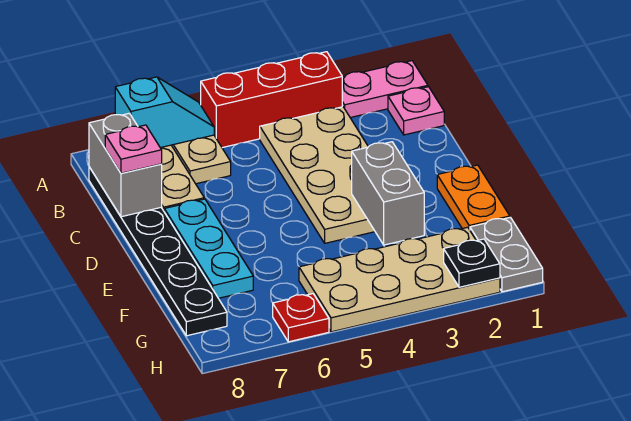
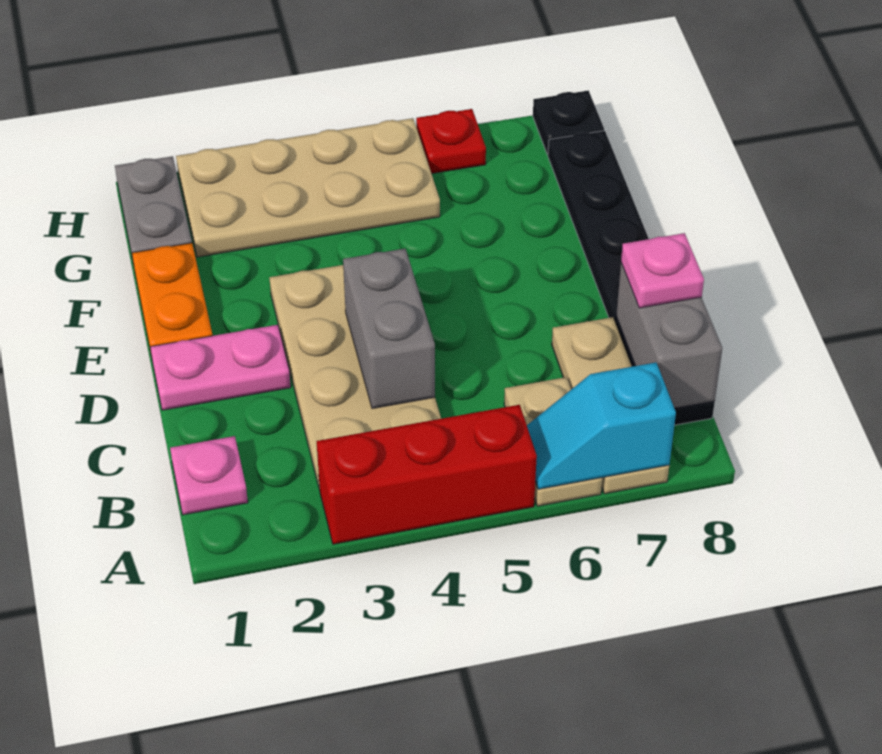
pink 1x2 plate [342,61,428,118] -> pink 1x2 plate moved to [150,325,291,410]
cyan 1x3 plate [164,199,253,298] -> none
grey 1x2 brick [352,142,424,245] -> grey 1x2 brick moved to [343,249,435,408]
black 1x1 plate [444,239,500,287] -> black 1x1 plate moved to [533,90,604,155]

